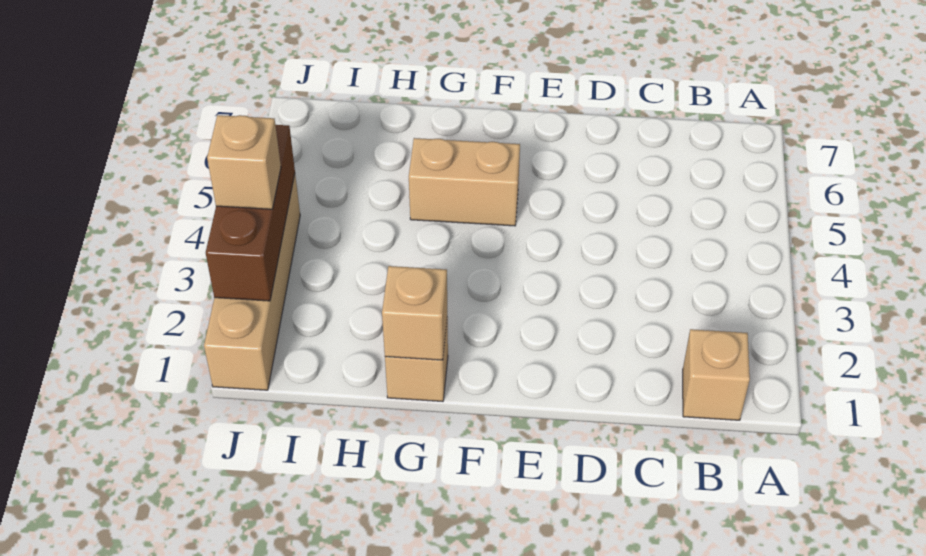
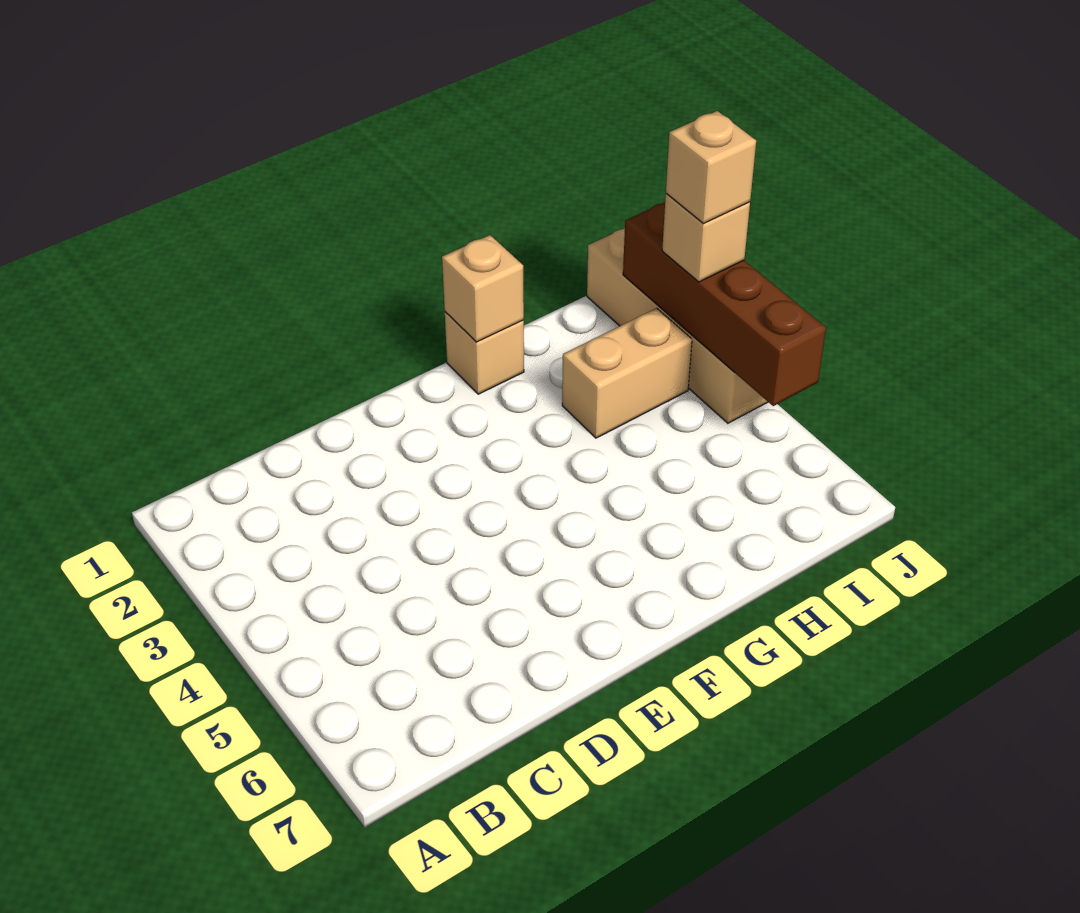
tan 1x1 brick [683,329,750,420] -> tan 1x1 brick moved to [666,111,756,224]
tan 1x2 brick [409,138,520,226] -> tan 1x2 brick moved to [562,308,692,438]
brown 1x3 brick [206,125,295,301] -> brown 1x4 brick [623,202,826,406]

